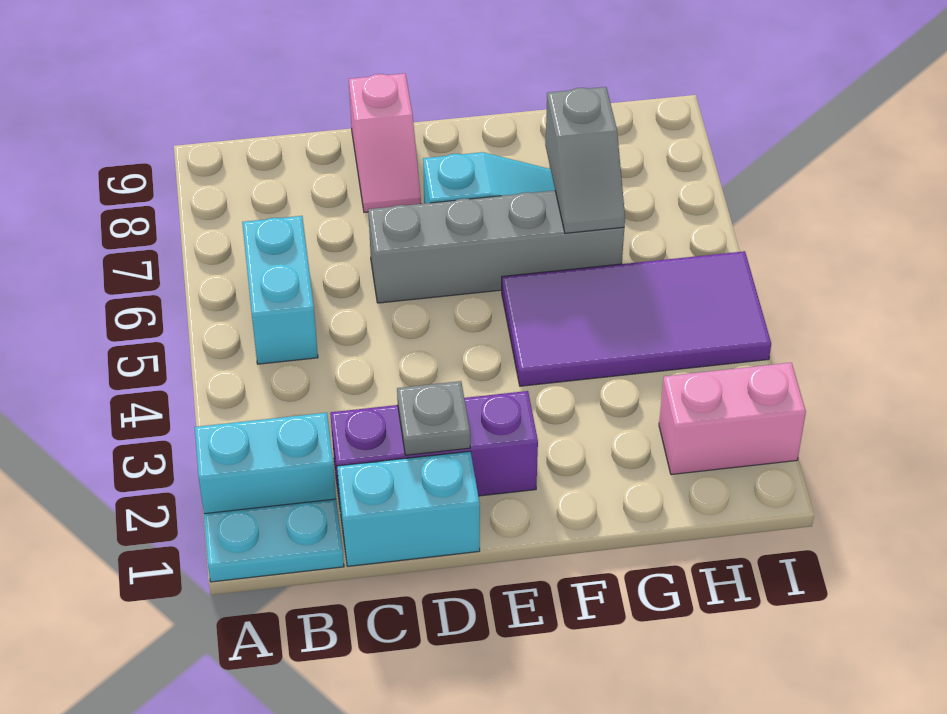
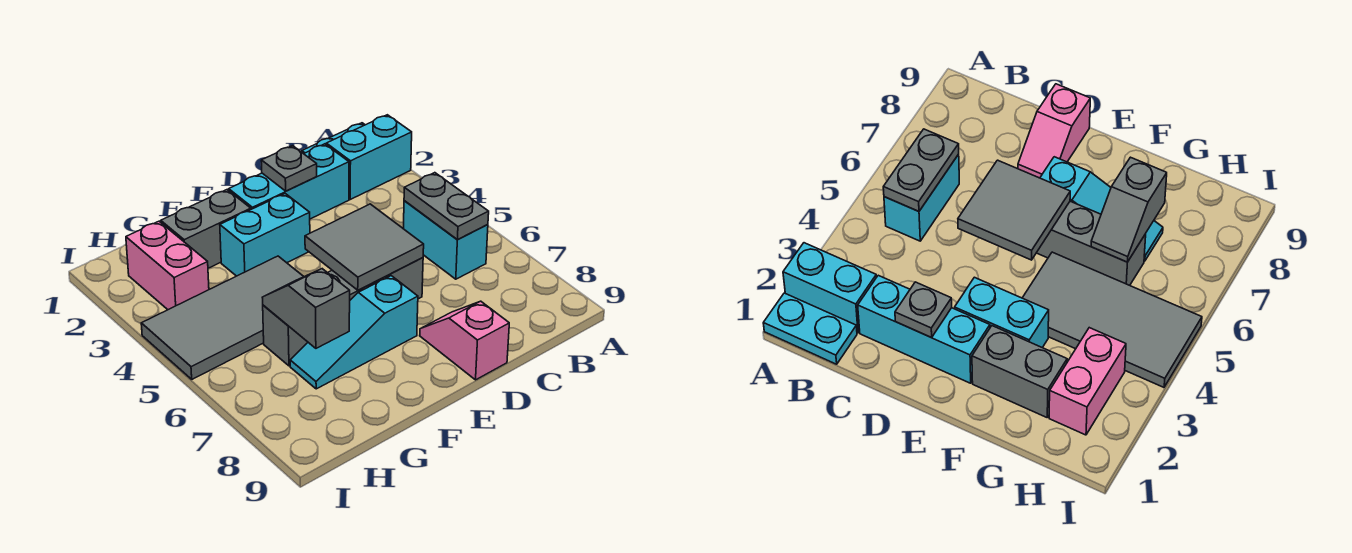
none -> grey 1x2 plate [404,173,489,240]
cyan 1x2 brick [337,451,480,566] -> cyan 1x2 brick moved to [220,194,310,276]
purple 1x3 brick [330,391,538,504] -> cyan 1x3 brick [229,144,349,219]
none -> grey 2x2 tile [305,204,424,290]
none -> grey 1x2 brick [161,190,251,268]
purple 2x4 tile [502,251,771,386] -> grey 2x4 tile [141,256,304,379]
pink 1x2 brick [659,363,806,475] -> pink 1x2 brick turned to [126,221,209,310]

